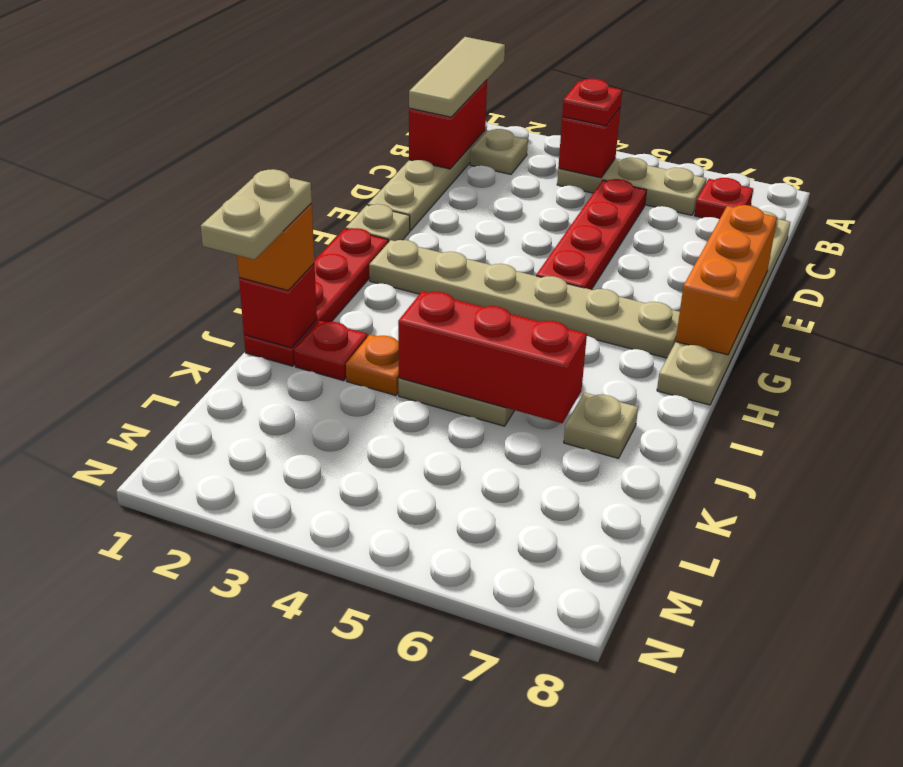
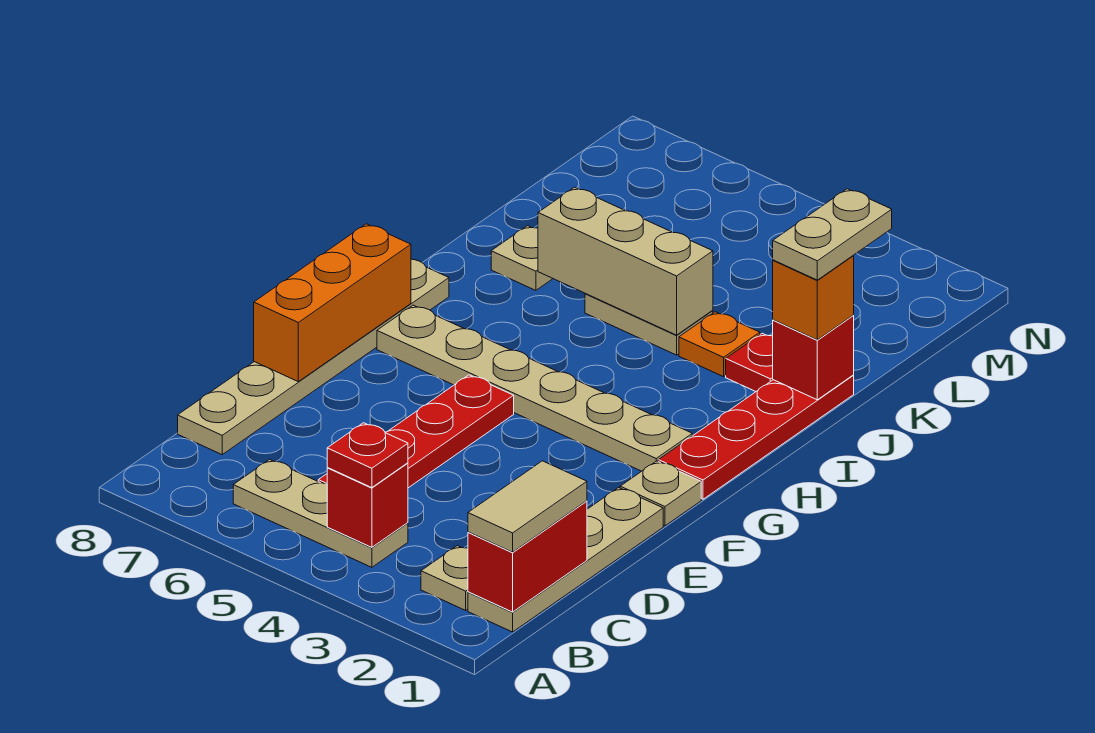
tan 1x3 tile [409,37,505,117] -> tan 1x2 tile [468,461,587,552]
red 1x1 plate [694,178,753,219] -> none
red 1x3 brick [398,291,587,423] -> tan 1x3 brick [538,187,713,335]

